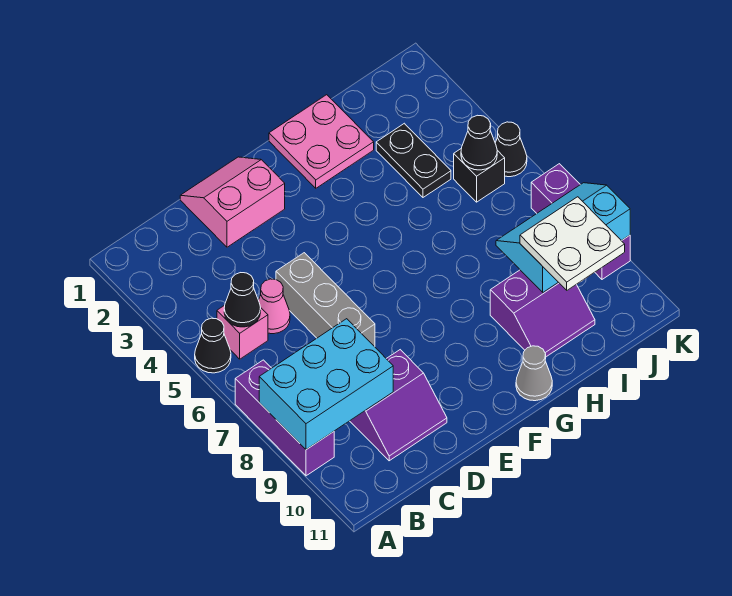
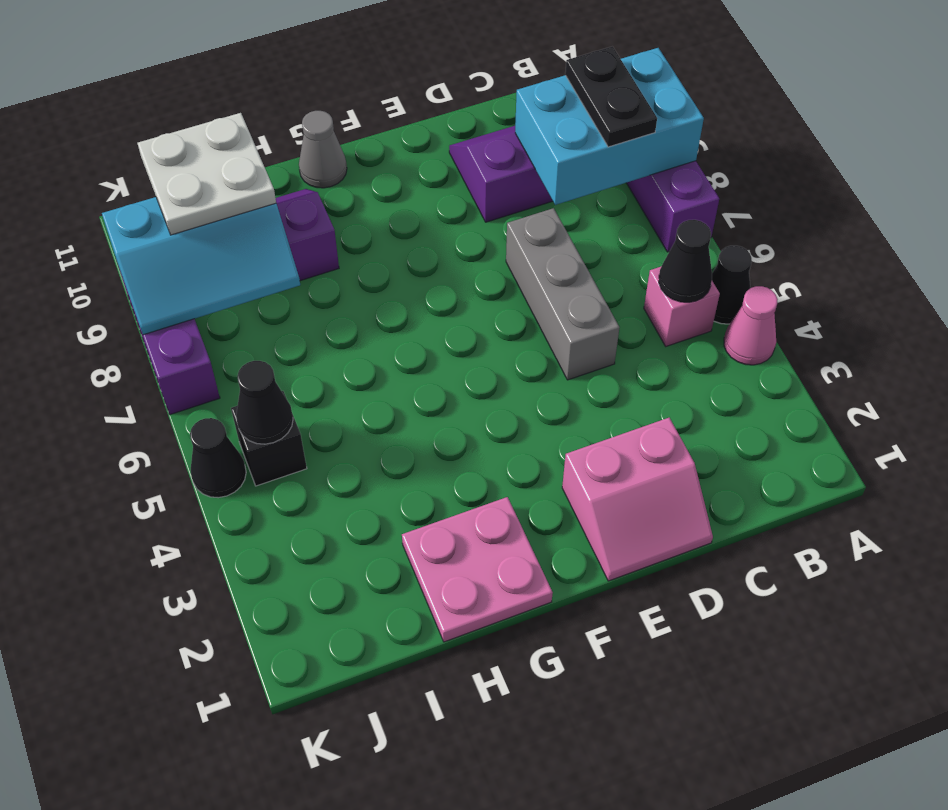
pink 1x1 cone [259,279,290,334] -> pink 1x1 cone moved to [724,286,778,365]
black 1x2 plate [376,123,451,197] -> black 1x2 plate moved to [565,46,657,147]

